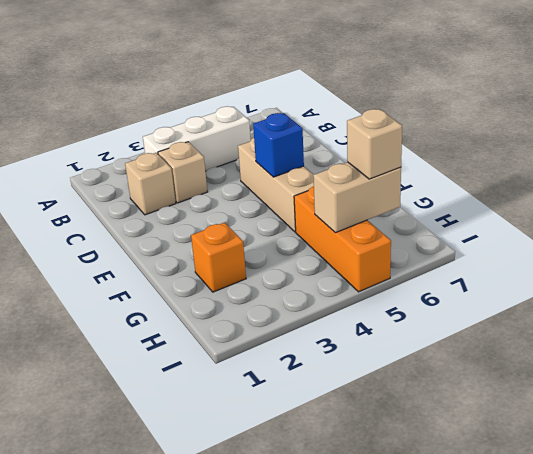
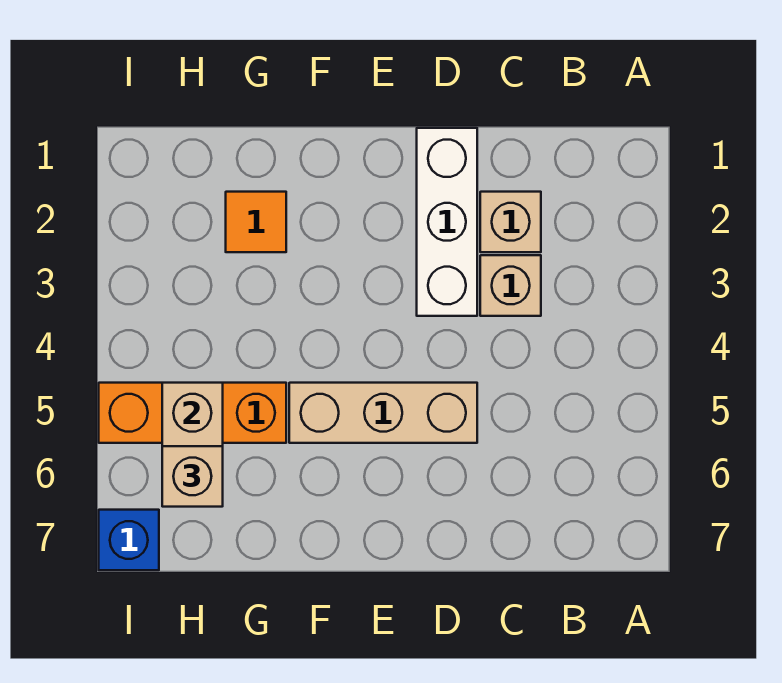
white 1x3 brick [143,106,251,171] -> white 1x3 brick moved to [417,128,477,316]
blue 1x1 brick [253,113,304,177] -> blue 1x1 brick moved to [99,510,159,570]
orange 1x1 brick [191,222,246,292] -> orange 1x1 tile [226,192,286,252]

